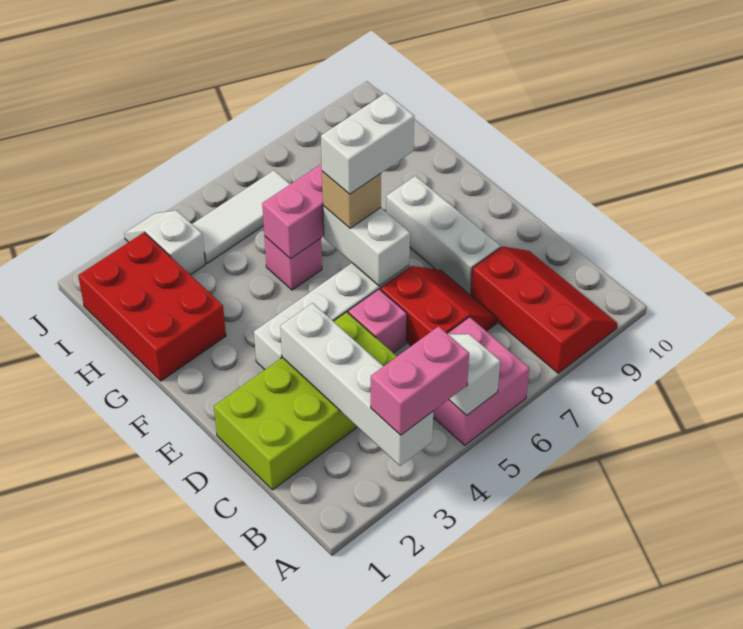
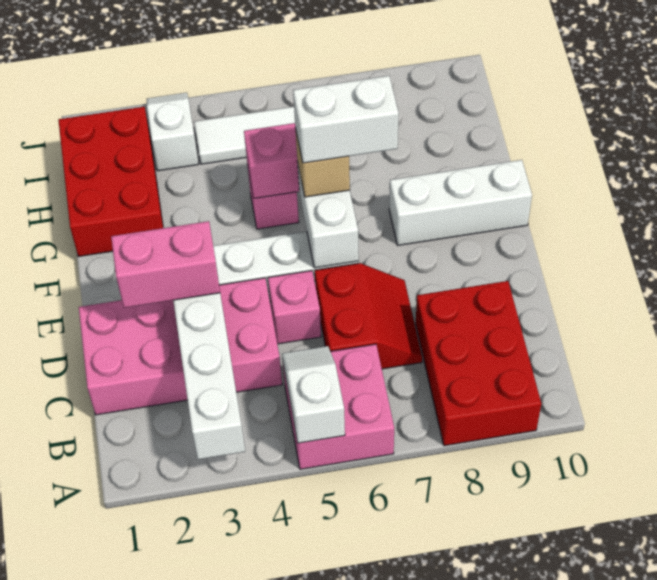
pink 1x2 brick [371,326,469,435] -> pink 1x2 brick moved to [111,221,220,308]
red 2x3 slope [471,246,617,373] -> red 2x3 brick [416,281,541,446]
lime 2x4 brick [214,312,397,490] -> pink 2x4 brick [79,278,282,415]
white 1x3 brick [386,176,500,295] -> white 1x3 brick turned to [389,160,532,245]

